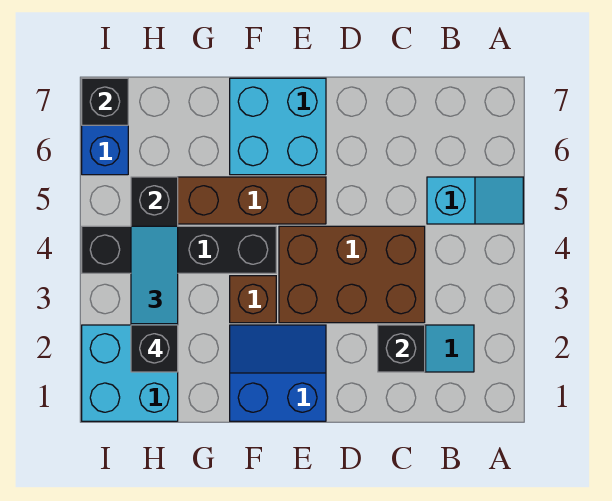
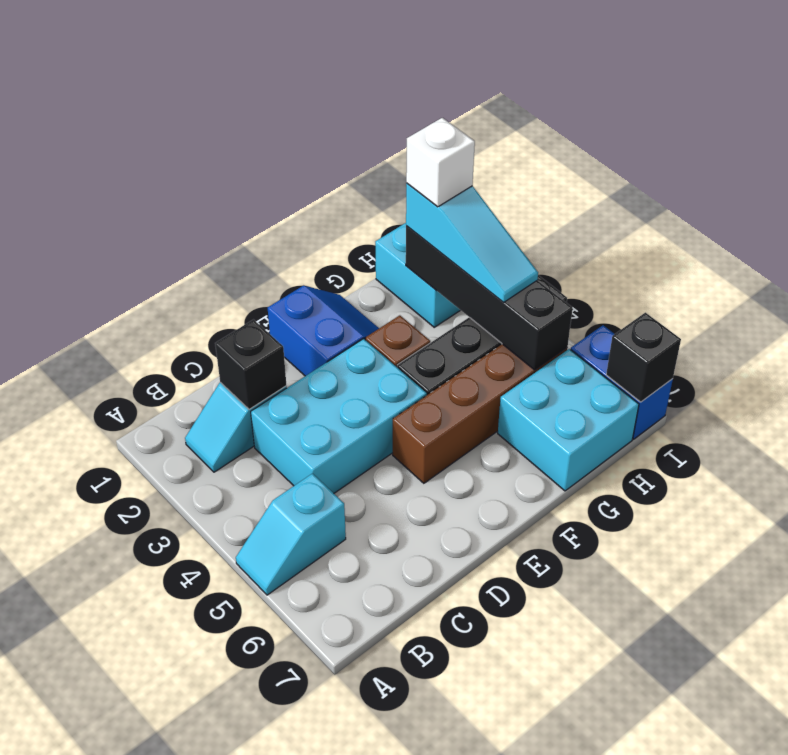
brown 2x3 brick [279,226,425,323] -> cyan 2x3 brick [251,339,427,493]
blue 2x2 slope [230,325,326,421] -> blue 2x2 slope turned to [268,286,379,376]
cyan 2x2 brick [230,78,326,175] -> cyan 2x2 brick moved to [498,349,639,491]
black 1x1 brick [131,325,178,372] -> white 1x1 brick [406,118,475,207]

